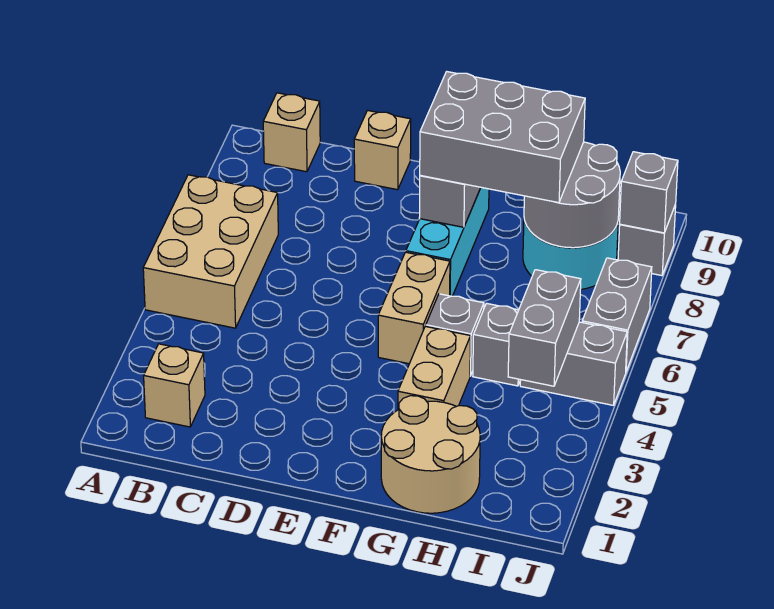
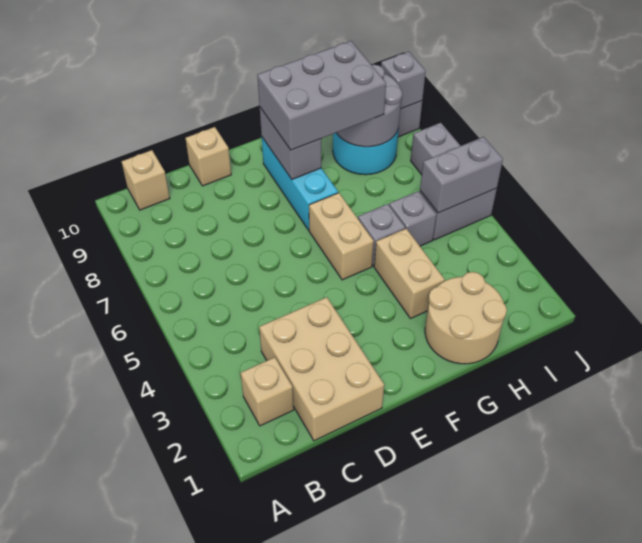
tan 2x3 brick [143,175,278,328] -> tan 2x3 brick moved to [259,297,384,441]
grey 1x2 brick [508,270,581,386] -> grey 1x2 brick turned to [420,137,503,213]

